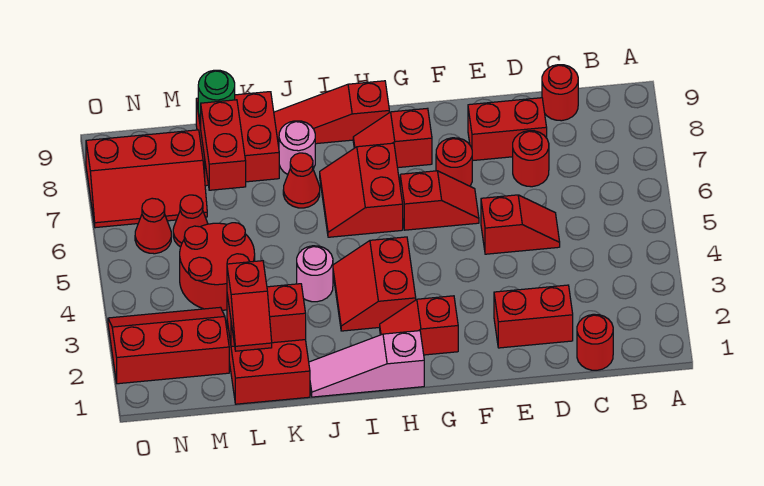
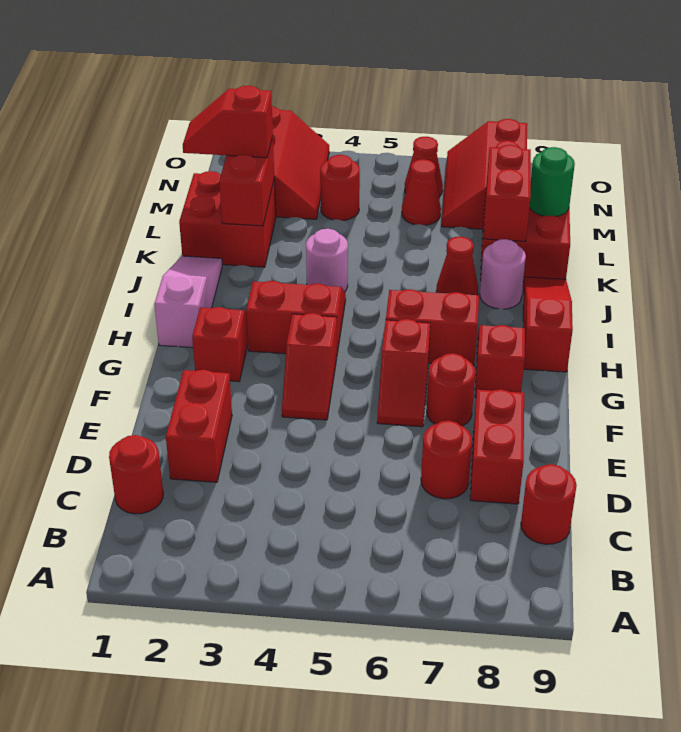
red 1x2 slope [481,195,560,254] -> red 1x2 slope moved to [282,313,337,420]
red 2x2 round brick [180,223,255,311] -> red 1x1 round brick [320,155,360,221]
red 1x2 brick [201,100,246,190] -> red 1x2 brick turned to [484,145,531,241]

